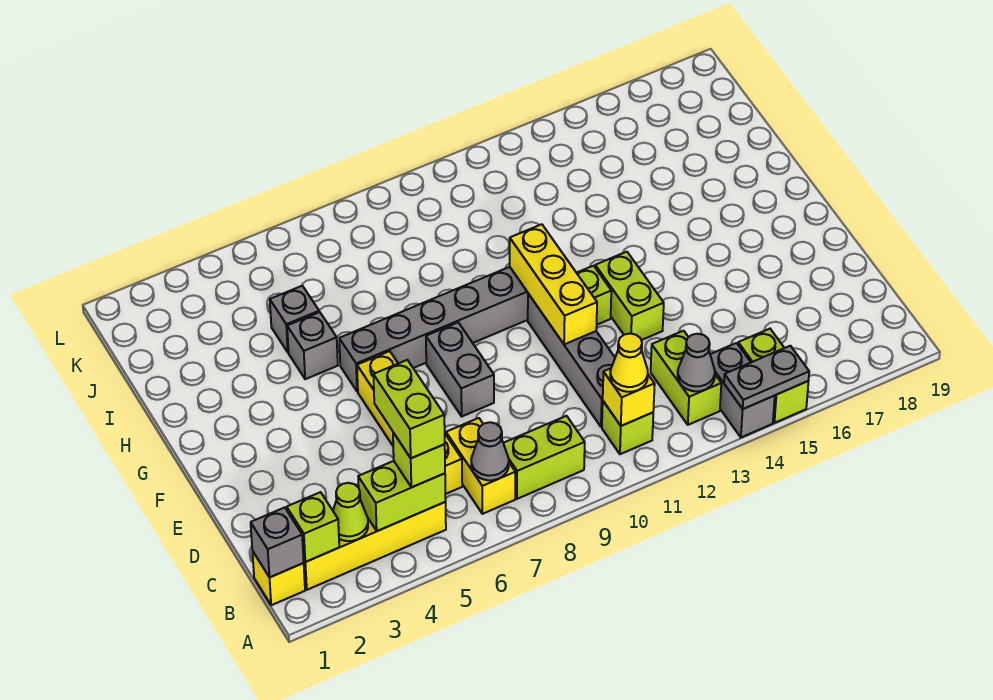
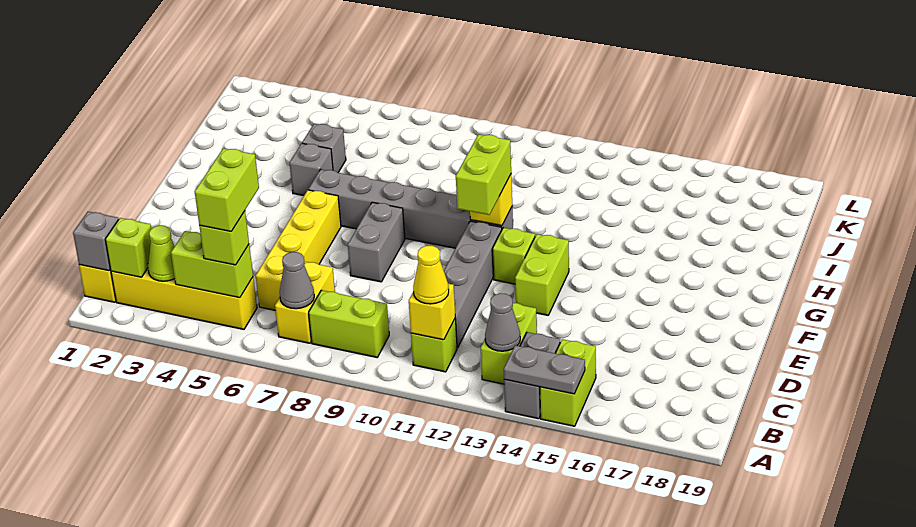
yellow 1x3 brick [510,224,597,344] -> yellow 1x1 brick [470,175,512,226]
none -> lime 1x2 brick [456,134,511,215]

